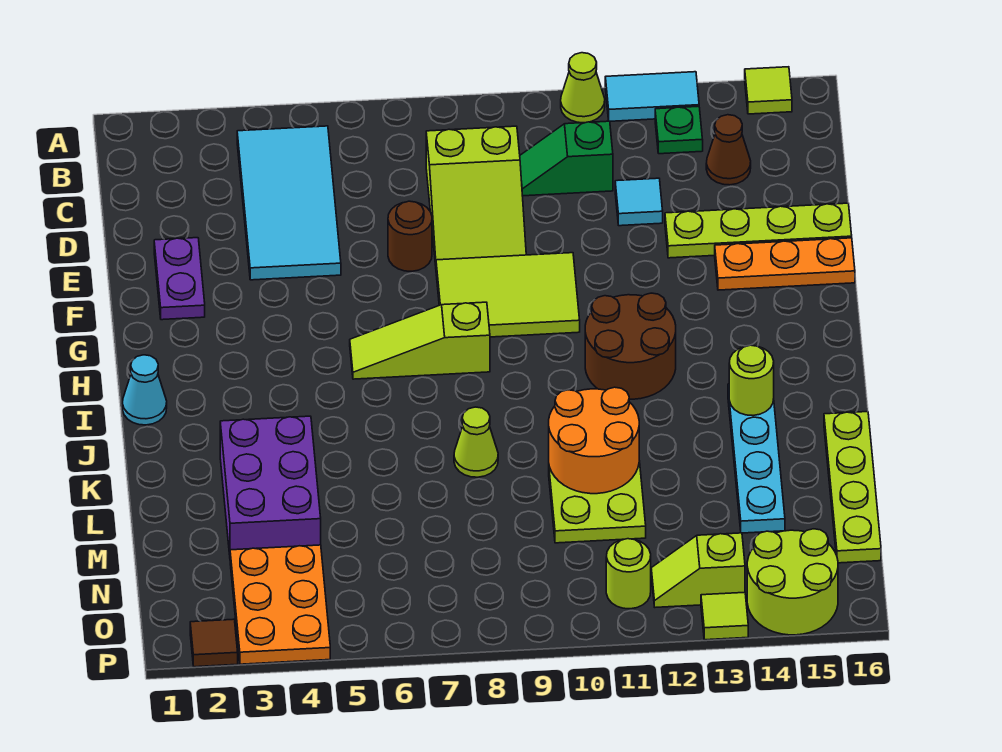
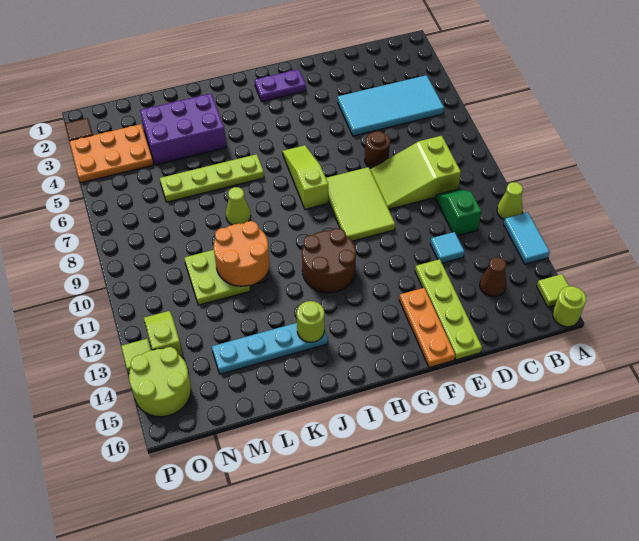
green 1x1 plate [655,106,703,154] -> none
purple 1x2 plate [154,238,205,320] -> purple 1x2 plate moved to [255,69,306,102]
cyan 1x1 cone [122,355,167,425] -> none
lime 1x4 plate [824,412,881,563] -> lime 1x4 plate moved to [160,154,264,202]
lime 1x1 round brick [606,539,651,609] -> lime 1x1 round brick moved to [553,286,586,327]

